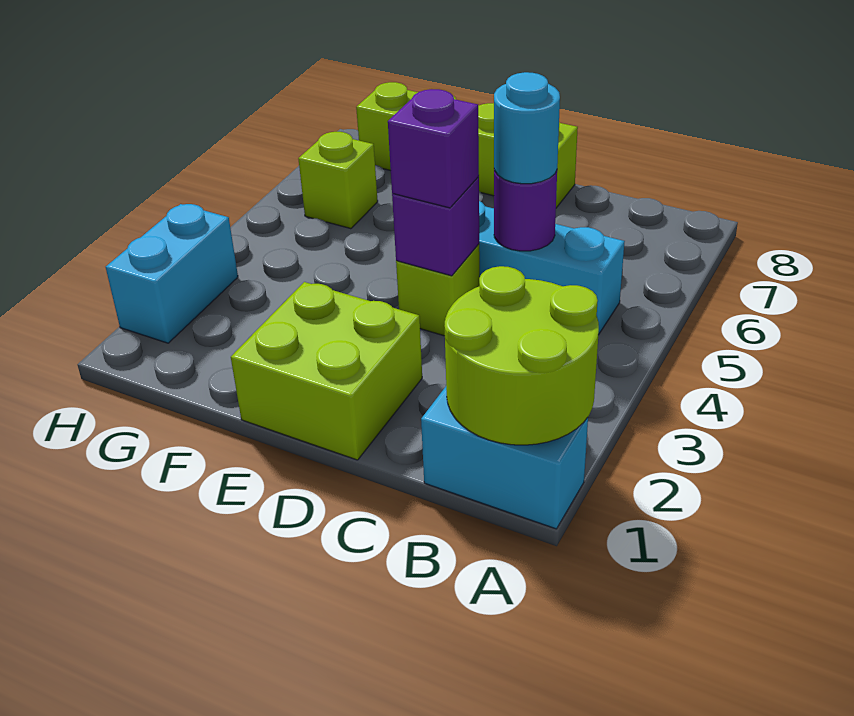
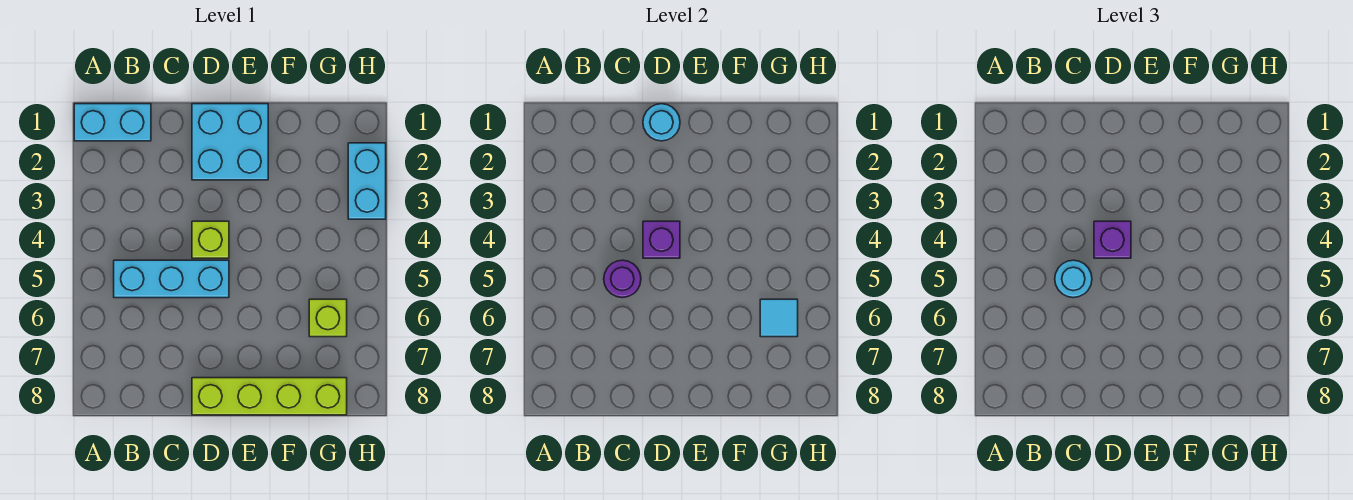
lime 2x2 round brick [445,266,599,445] -> none
lime 2x2 brick [231,282,422,460] -> cyan 2x2 brick [192,104,268,180]
none -> cyan 1x1 round brick [643,104,680,141]
none -> cyan 1x1 tile [760,299,798,337]

